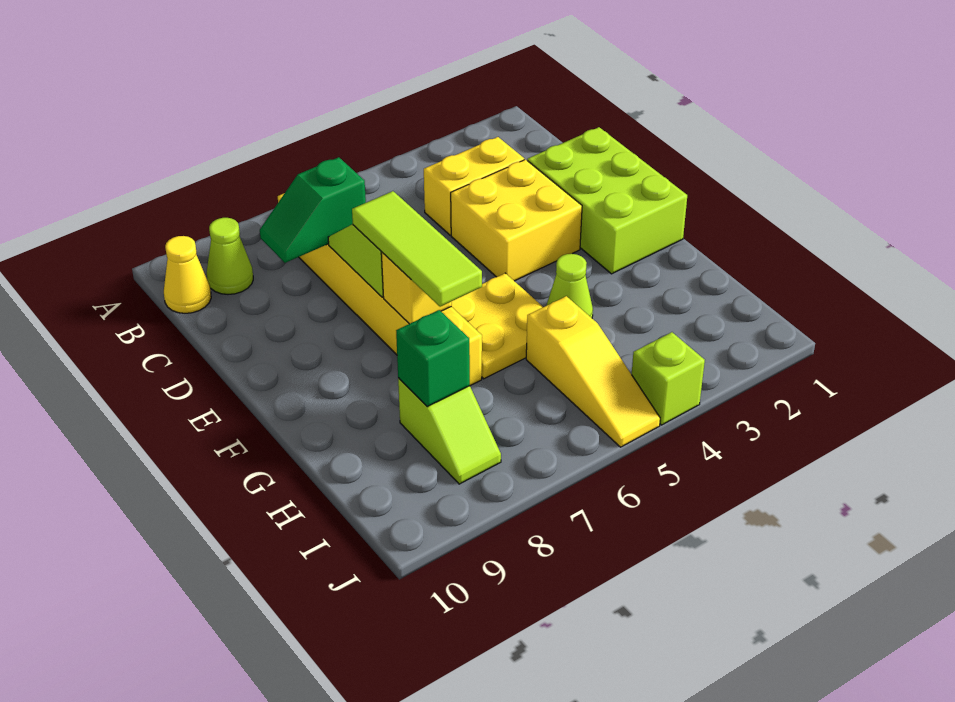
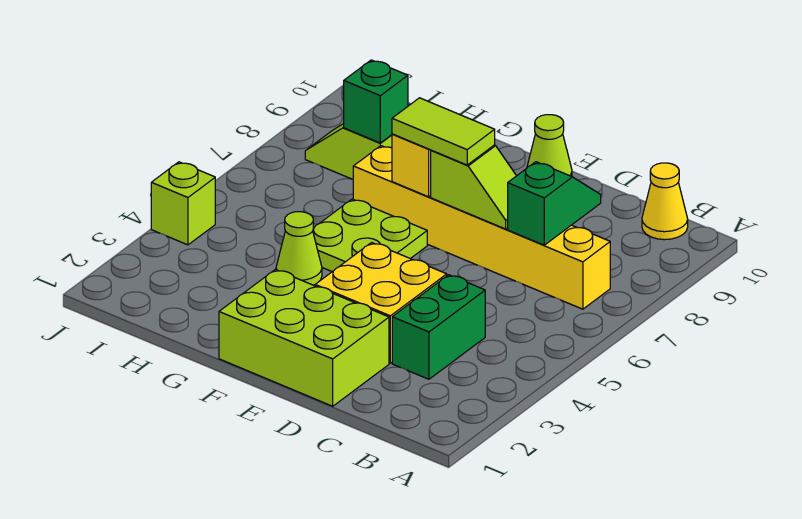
lime 1x1 cone [207,218,253,294] -> lime 1x1 cone moved to [527,115,572,177]
yellow 1x2 brick [424,137,524,235] -> green 1x2 brick [392,275,485,379]
lime 1x3 tile [352,191,482,307] -> lime 1x2 tile [392,98,495,165]
yellow 2x2 plate [451,273,543,379] -> lime 2x2 plate [313,199,427,272]
yellow 1x3 slope [526,296,660,447] -> none

